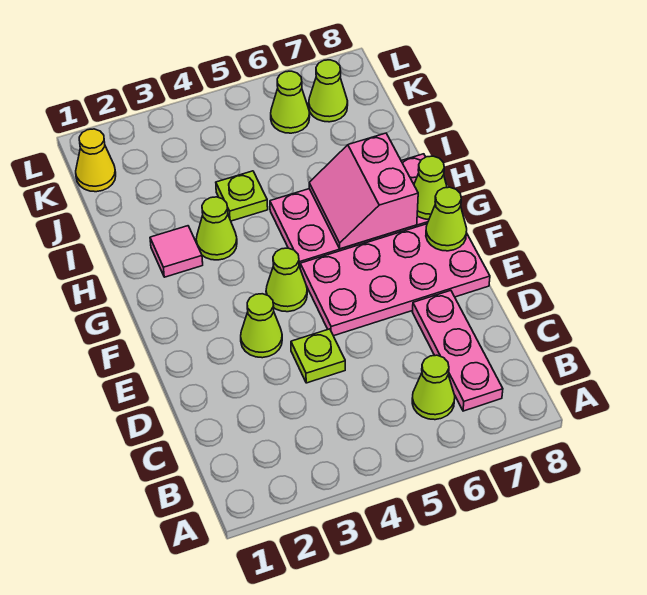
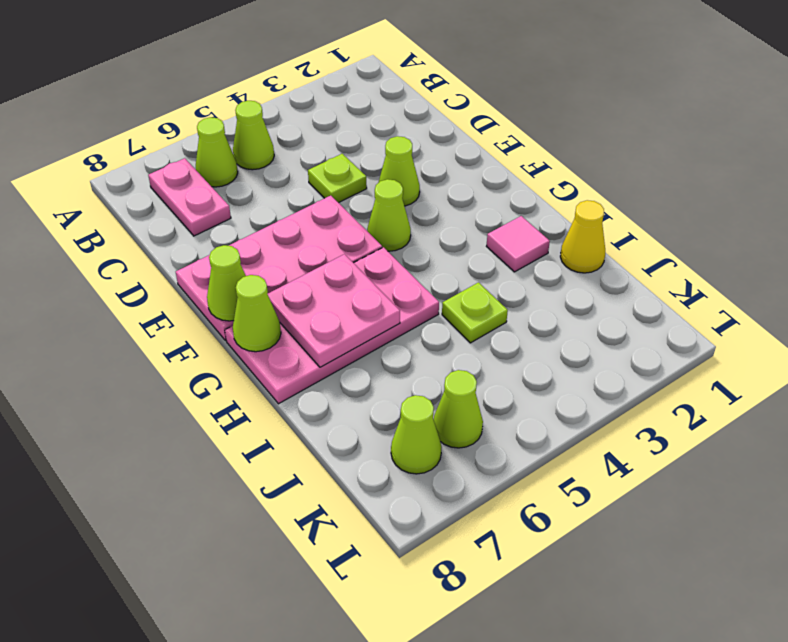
pink 1x3 plate [413,290,503,411] -> pink 1x2 plate [148,158,231,236]
pink 2x2 slope [309,133,418,249] -> pink 2x2 plate [267,254,400,367]
lime 1x1 cone [196,197,237,260] -> lime 1x1 cone moved to [233,101,274,170]
yellow 1x1 cone [76,129,116,192] -> yellow 1x1 cone moved to [560,200,605,273]

